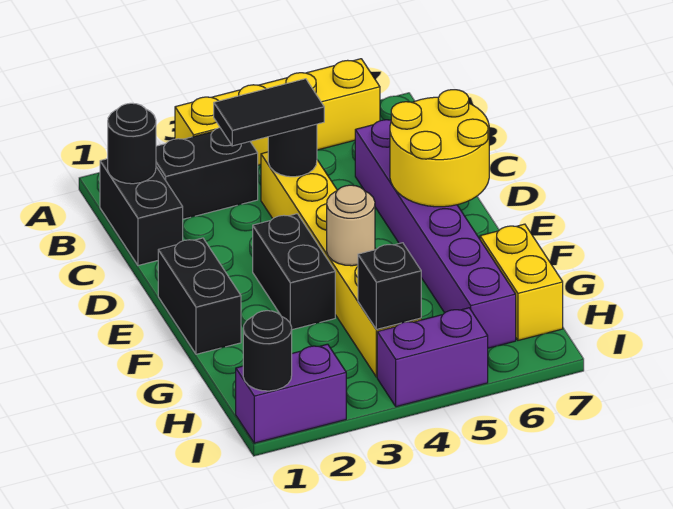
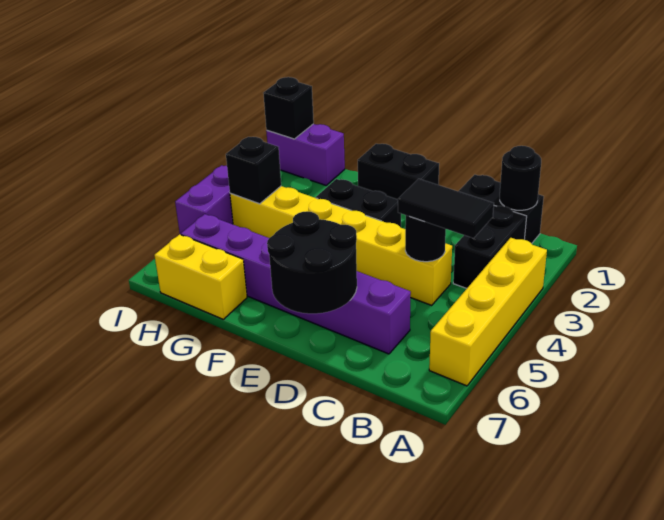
black 1x2 tile [214,79,324,146] -> black 1x2 tile turned to [398,179,494,238]
yellow 2x2 round brick [390,90,489,207] -> black 2x2 round brick [267,211,357,314]
tan 1x1 round brick [327,185,375,266] -> none
purple 1x2 brick [236,344,346,443] -> purple 1x2 brick turned to [266,124,345,185]
black 1x1 round brick [243,311,292,391] -> black 1x1 brick [263,77,314,139]

